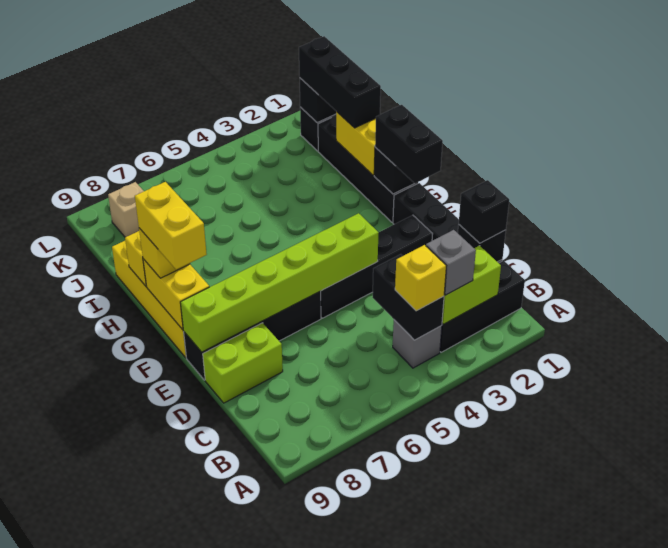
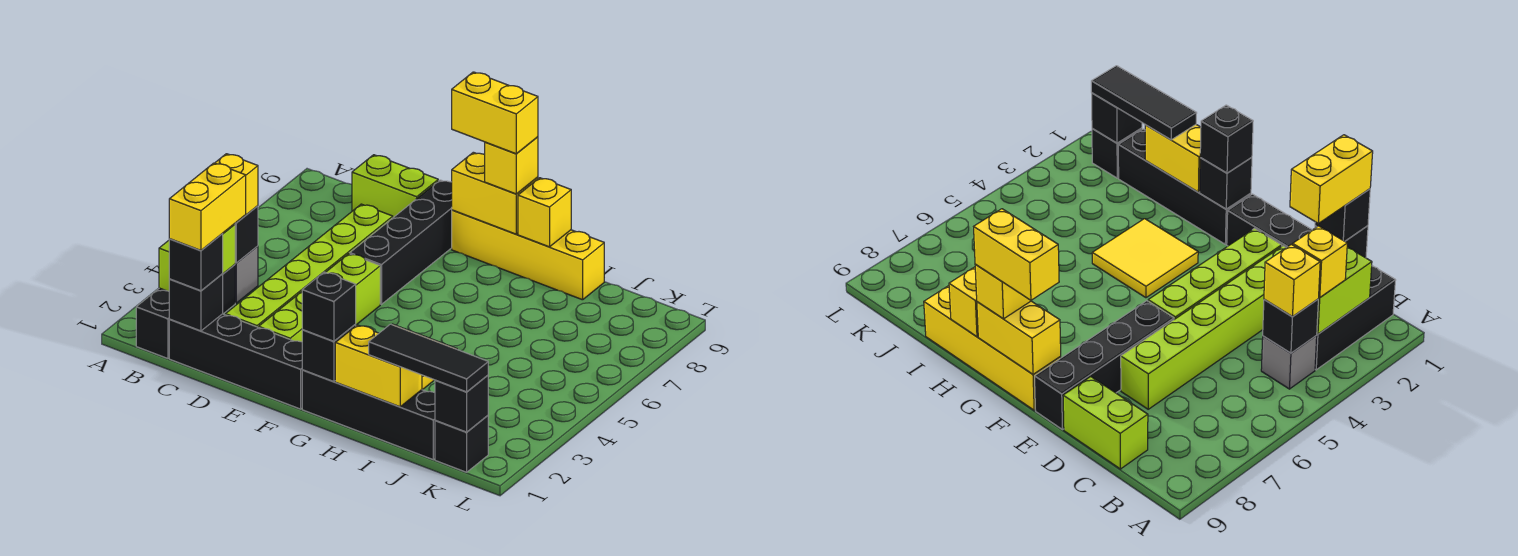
grey 1x1 brick [426,230,476,295] -> yellow 1x1 brick [1293,226,1347,298]
black 1x2 brick [373,254,444,340] -> black 1x1 brick [235,206,258,263]
none -> yellow 1x2 brick [169,163,246,251]
lime 1x2 brick [203,323,283,403] -> lime 1x2 brick turned to [352,155,438,217]
black 1x4 brick [321,215,432,318] -> lime 1x4 brick [259,254,380,342]
lime 1x6 brick [180,213,379,352] -> lime 1x6 brick moved to [225,204,393,327]
black 1x2 brick [375,105,443,183] -> black 1x1 brick [302,272,356,341]
none -> yellow 2x2 tile [1092,219,1198,298]
black 1x3 brick [299,36,381,128] -> black 1x3 tile [369,324,488,392]
tan 1x1 brick [108,182,144,237] -> none

